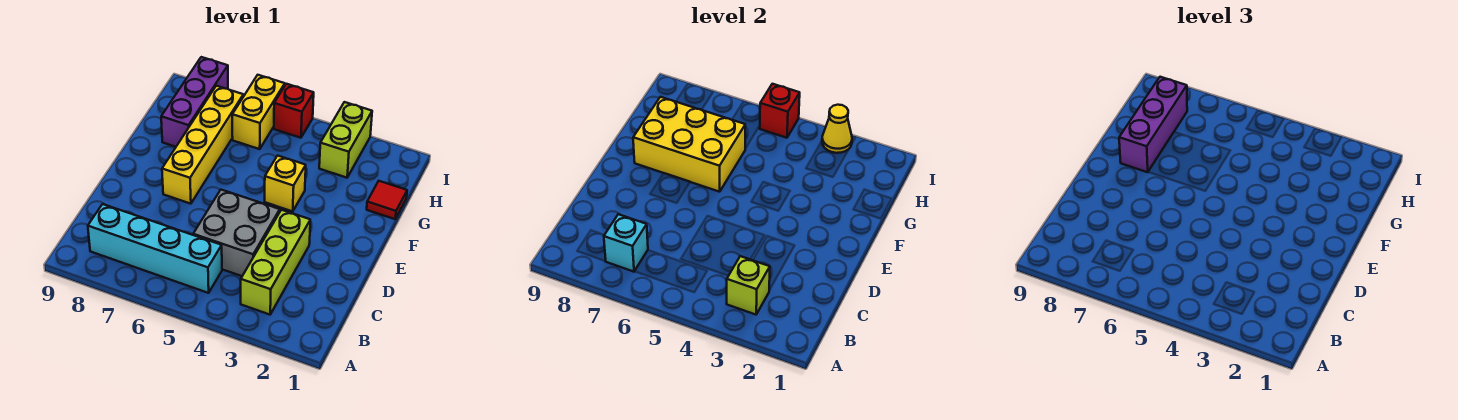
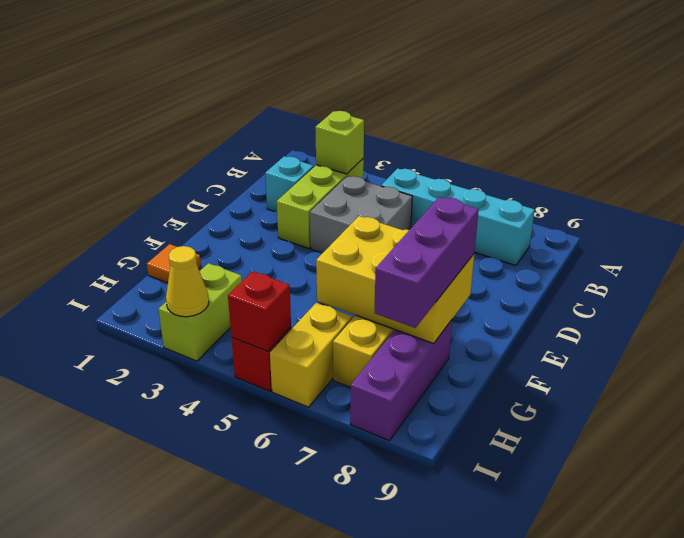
cyan 1x1 brick [604,214,648,272] -> cyan 1x1 brick moved to [265,157,314,212]
yellow 1x1 brick [265,156,306,211] -> none
red 1x1 tile [367,181,407,219] -> orange 1x1 tile [147,244,201,283]

